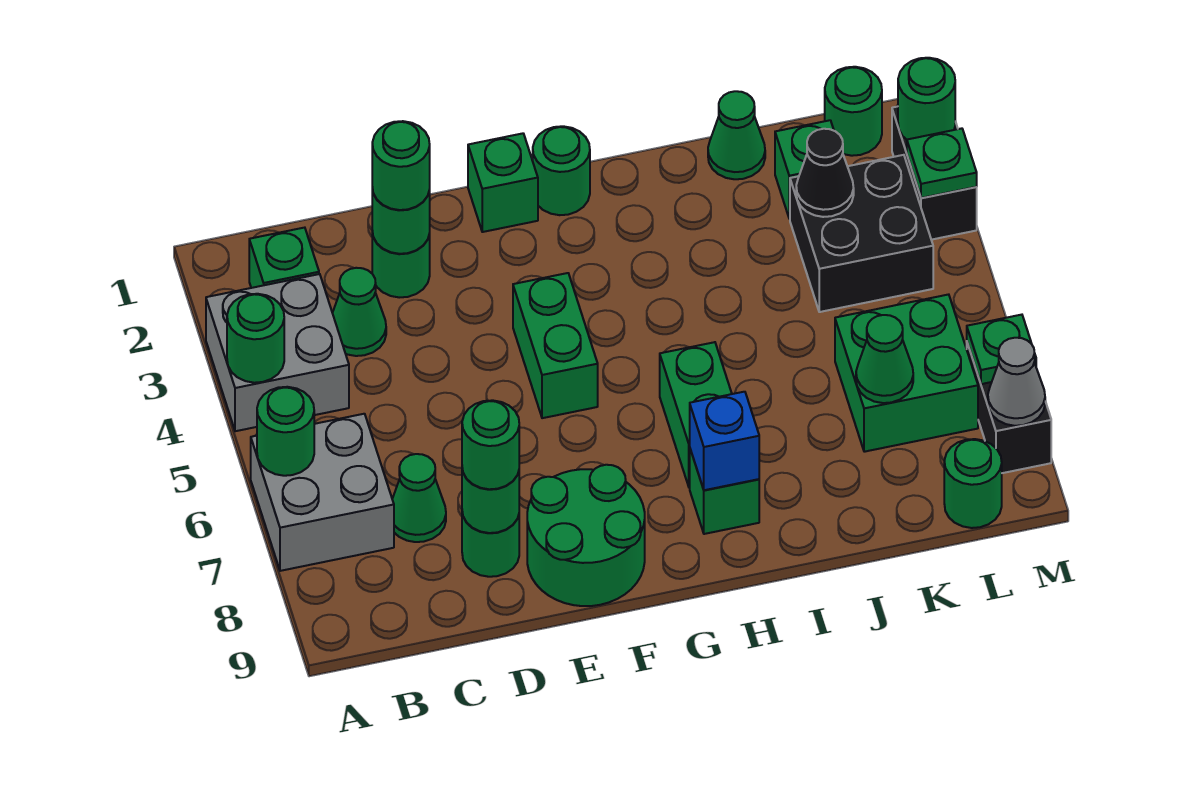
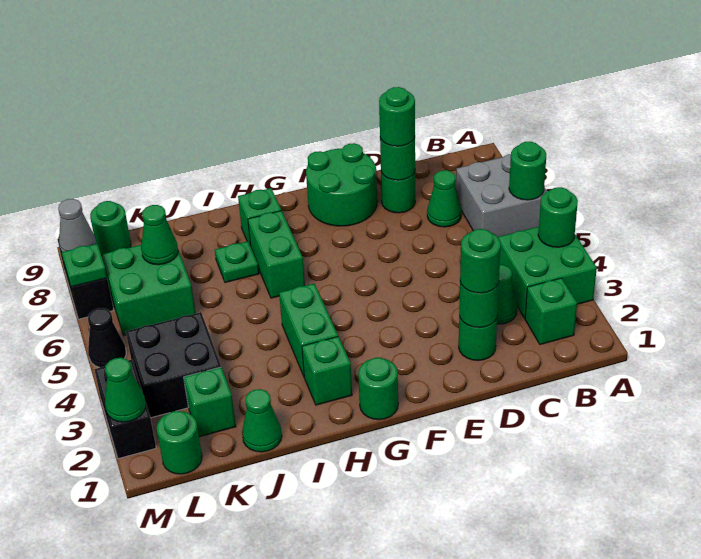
grey 2x2 brick [206,274,349,431] -> green 2x2 brick [498,227,597,318]
green 1x1 brick [468,133,538,232] -> green 1x1 brick moved to [302,337,352,405]
green 1x2 brick [513,273,598,418] -> green 1x2 brick moved to [279,284,338,376]
blue 1x1 brick [690,392,759,490] -> none
black 1x1 cone [796,129,854,217] -> black 1x1 cone moved to [88,308,126,368]
green 1x1 round brick [898,58,955,140] -> green 1x1 cone [105,358,146,422]
green 1x1 plate [907,128,977,198] -> green 1x1 plate moved to [215,241,259,283]

